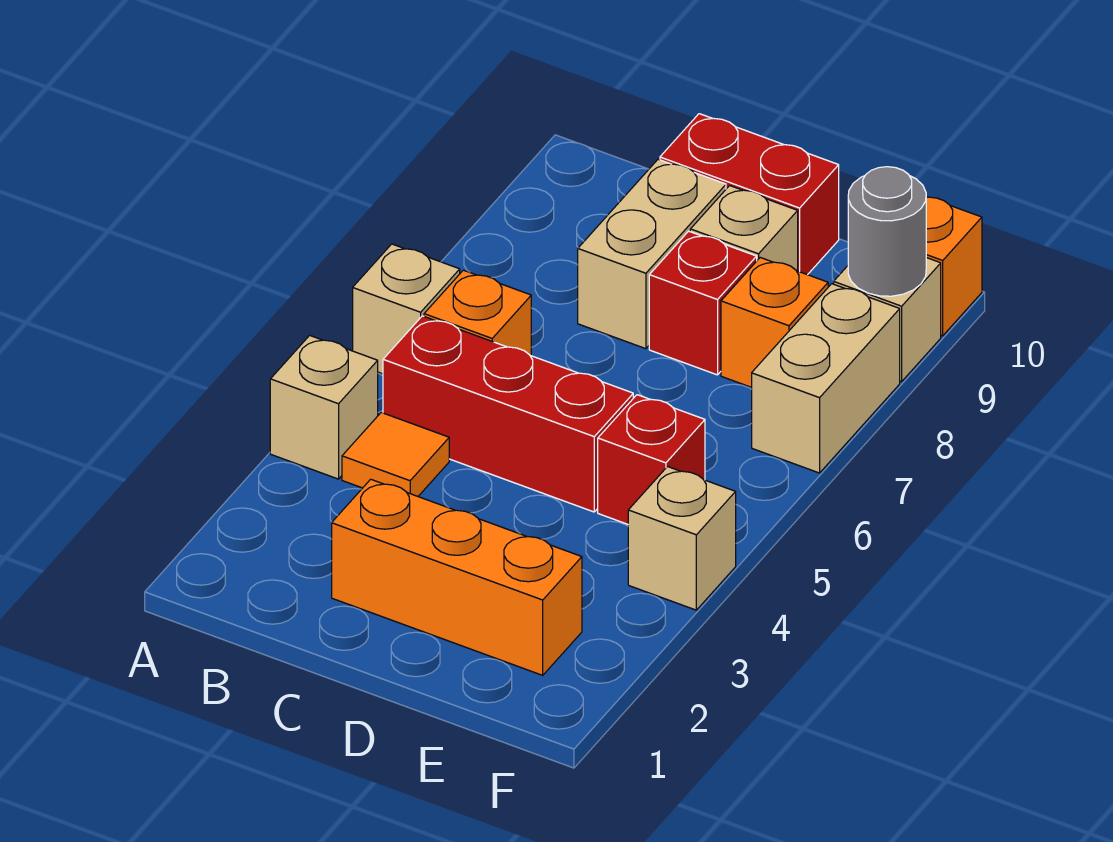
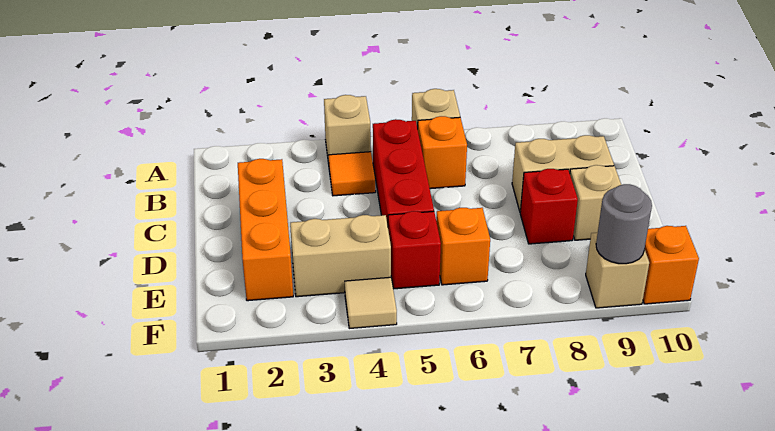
red 1x2 brick [660,114,839,275] -> none
orange 1x1 brick [721,258,828,387] -> orange 1x1 brick moved to [436,208,490,285]
tan 1x1 brick [628,467,736,610] -> tan 1x1 tile [345,277,397,328]
tan 1x2 brick [752,284,900,473] -> tan 1x2 brick moved to [290,215,391,297]

